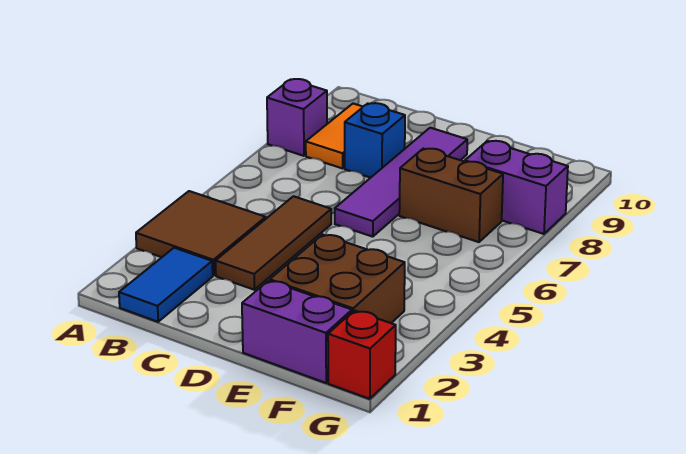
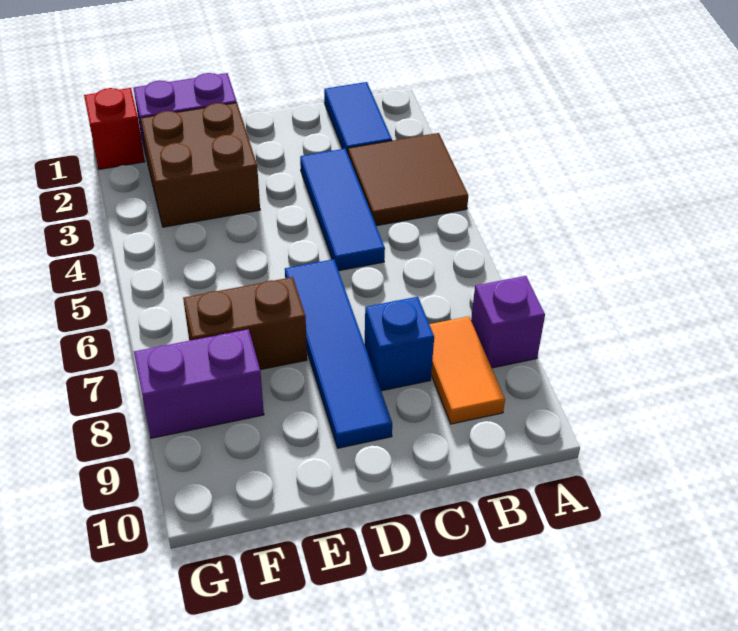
brown 1x3 tile [216,196,331,290] -> blue 1x3 tile [300,149,385,271]
purple 1x4 tile [335,128,467,237] -> blue 1x4 tile [285,259,392,448]

